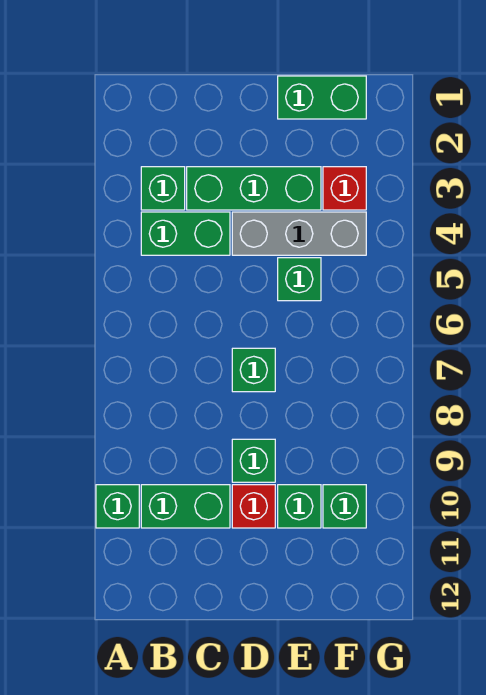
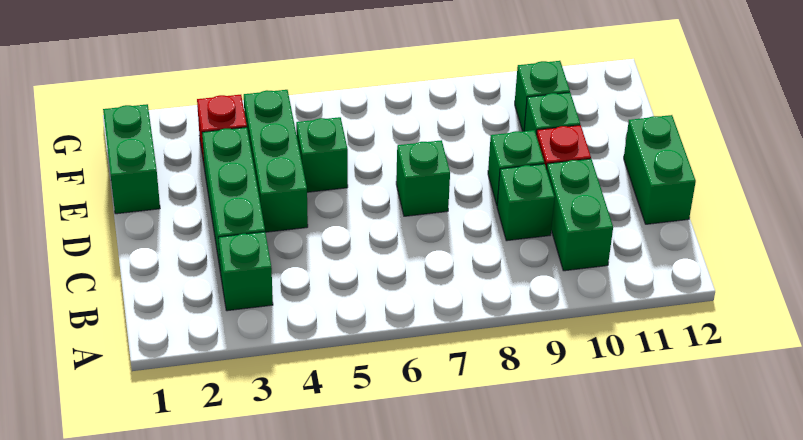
green 1x1 brick [96,485,139,528] -> green 1x1 brick moved to [497,164,555,241]
green 1x2 brick [141,212,230,255] -> green 1x2 brick moved to [624,115,696,224]
grey 1x3 brick [232,212,366,255] -> green 1x3 brick [244,90,308,232]

